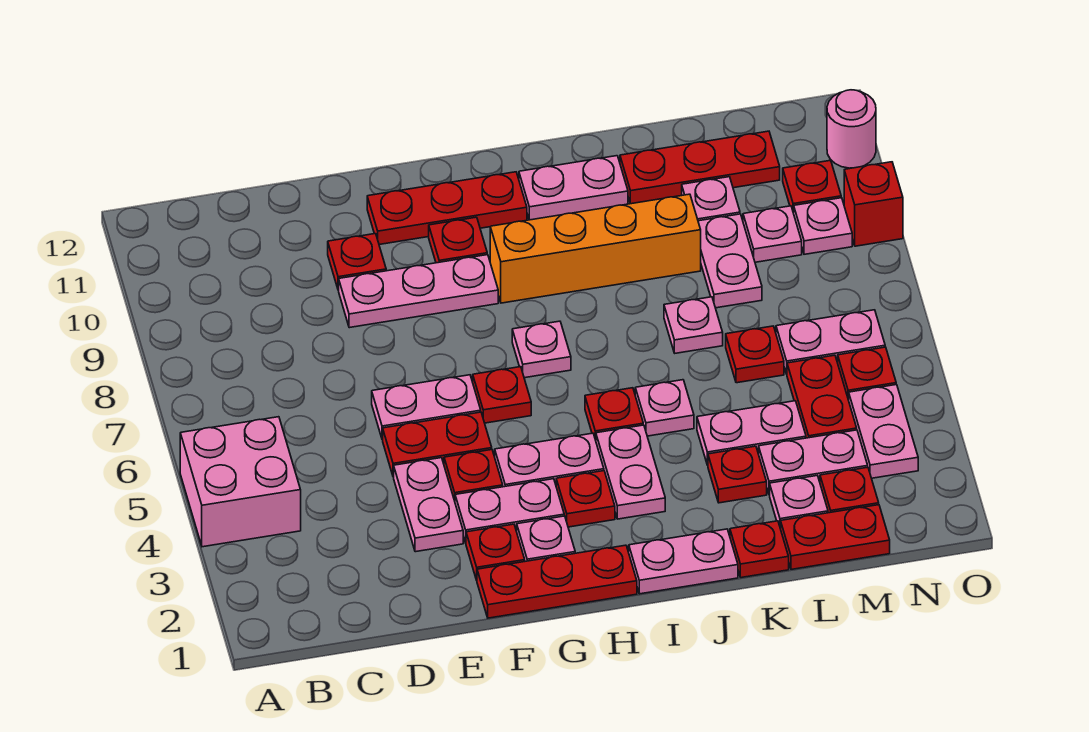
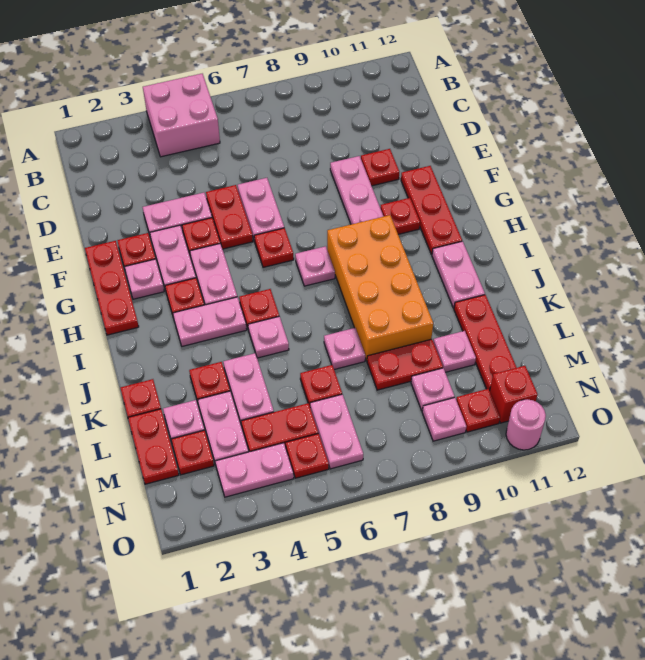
orange 1x4 brick [490,194,701,303] -> orange 2x4 brick [327,215,433,361]
pink 1x2 plate [629,529,738,594] -> none
pink 1x2 plate [698,214,762,308] -> red 1x2 plate [367,339,443,390]
red 1x1 brick [844,162,903,246] -> red 1x1 brick moved to [490,366,537,423]

